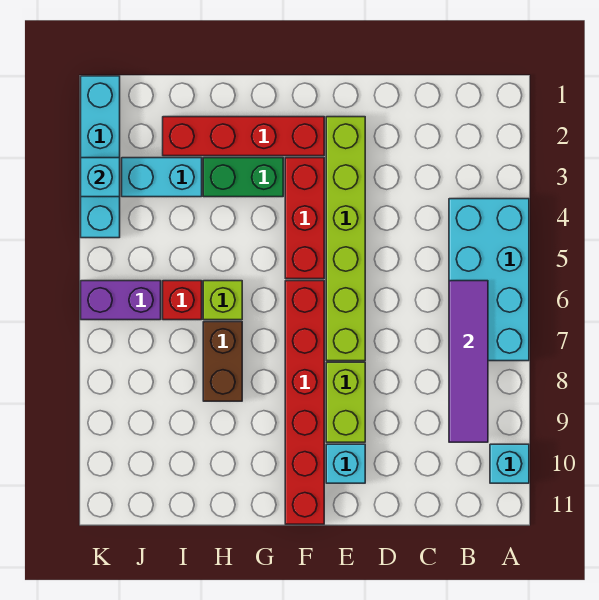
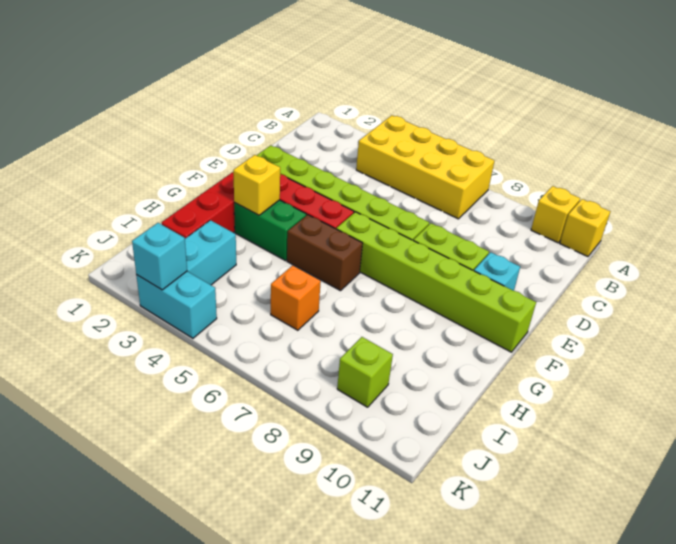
cyan 2x4 brick [449,199,529,361] -> yellow 2x4 brick [356,115,494,219]
cyan 1x1 brick [490,444,529,483] -> yellow 1x1 brick [531,186,580,243]
none -> yellow 1x1 brick [560,199,610,257]
purple 1x4 tile [449,281,488,442] -> none
red 1x6 brick [285,281,324,524] -> lime 1x6 brick [336,212,536,352]
green 1x2 brick [203,158,283,197] -> green 1x2 brick turned to [234,200,307,261]
none -> yellow 1x1 brick [233,155,280,215]
lime 1x1 brick [203,281,242,320] -> lime 1x1 brick moved to [337,337,393,407]
brown 1x2 brick [203,322,242,401] -> brown 1x2 brick moved to [287,215,363,291]
red 1x1 brick [163,281,202,320] -> orange 1x1 brick [271,265,321,330]
purple 1x2 brick [81,281,161,320] -> none
cyan 1x4 brick [81,76,120,238] -> cyan 1x2 brick [136,271,217,338]

